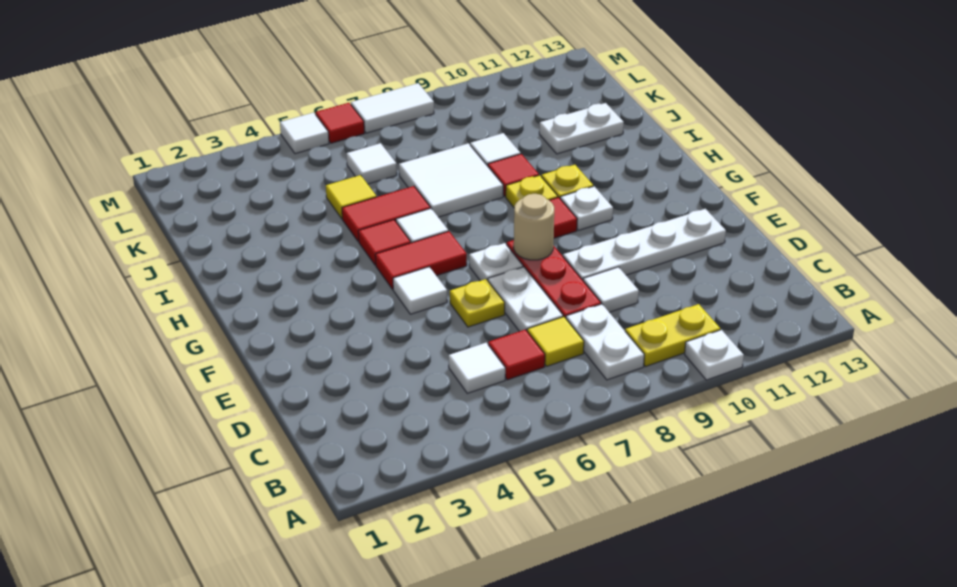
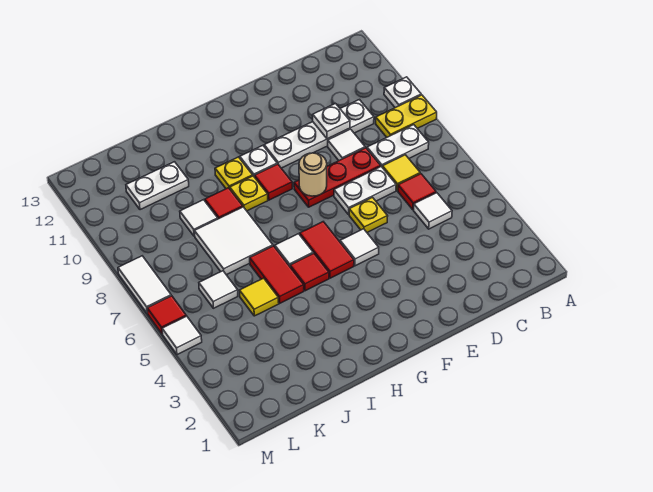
yellow 1x2 plate [625,304,720,367] -> yellow 1x2 plate turned to [376,95,437,137]
white 1x4 plate [563,209,726,280] -> white 1x4 plate turned to [264,100,374,168]
white 1x1 plate [469,243,523,281] -> white 1x1 plate moved to [313,104,350,139]
white 1x2 plate [539,103,624,154] -> white 1x2 plate turned to [126,162,189,210]

